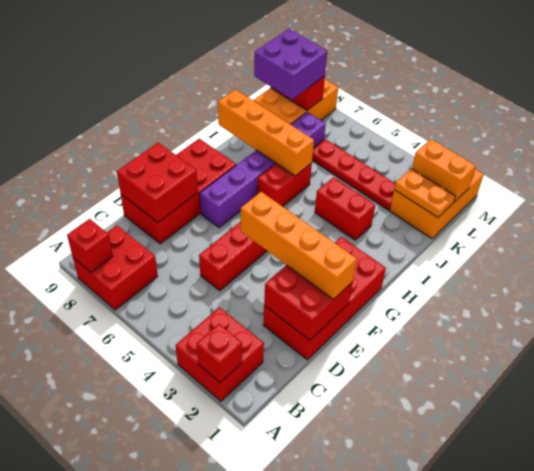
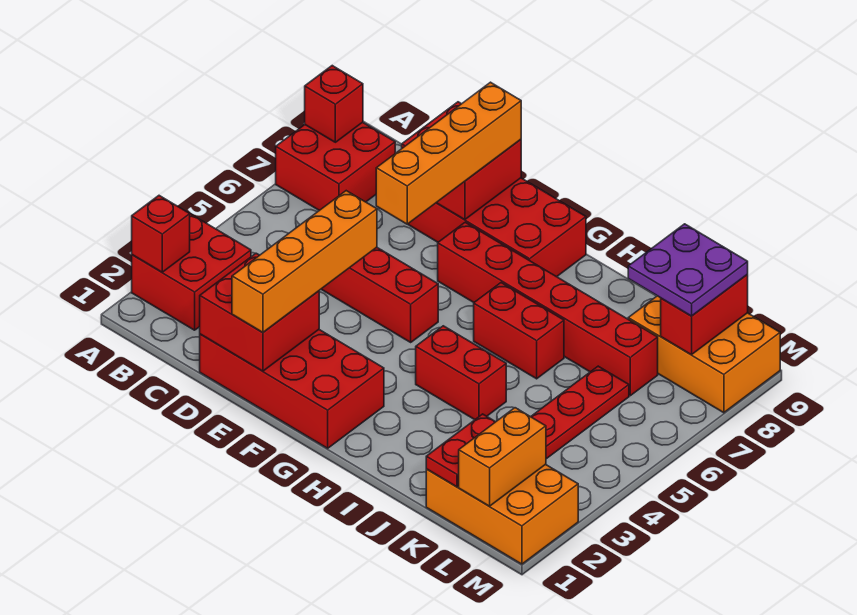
purple 1x6 brick [200,112,326,228] -> red 1x6 brick [438,222,658,396]
red 1x2 brick [315,177,375,240] -> red 1x2 brick turned to [416,326,506,420]
orange 1x4 brick [218,89,314,176] -> orange 1x4 brick moved to [376,82,521,224]
orange 1x2 plate [394,169,455,217] -> red 1x2 plate [426,414,495,487]
purple 2x2 brick [254,29,327,99] -> purple 2x2 plate [628,224,748,316]

